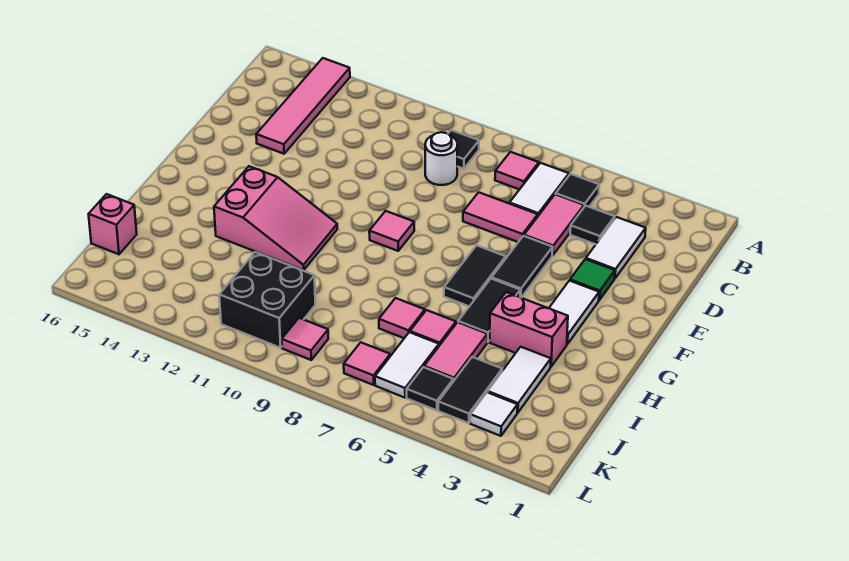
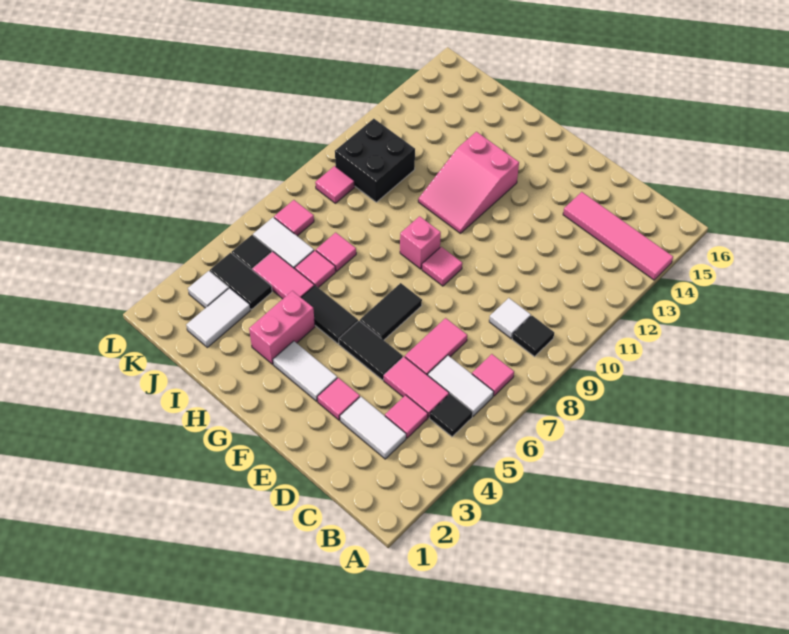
black 1x1 tile [570,206,615,244] -> pink 1x1 tile [385,395,428,438]
white 1x1 round brick [425,132,458,185] -> white 1x1 tile [489,298,531,339]
green 1x1 tile [570,259,615,300] -> pink 1x1 tile [317,378,360,420]
black 1x2 tile [444,245,506,306] -> black 1x2 tile turned to [360,283,422,340]
white 1x2 tile [488,347,551,413] -> white 1x2 tile turned to [186,288,250,347]
pink 1x1 brick [89,194,137,254] -> pink 1x1 brick moved to [400,216,441,269]

